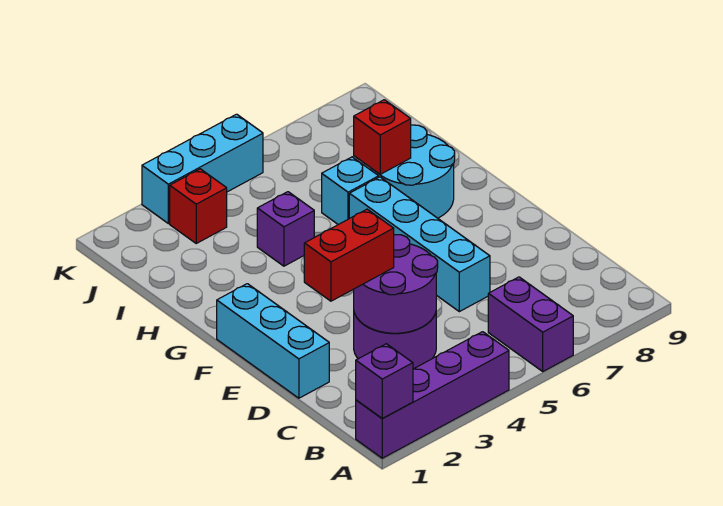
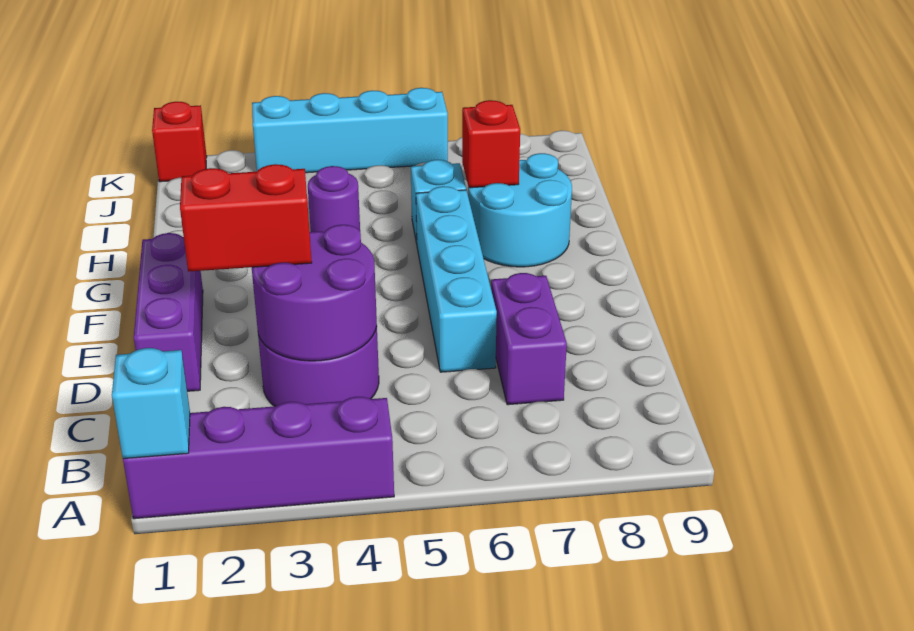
purple 1x1 brick [356,344,413,419] -> cyan 1x1 brick [112,348,190,459]
purple 1x2 brick [488,277,573,371] -> purple 1x2 brick moved to [491,273,567,405]
cyan 1x3 brick [217,284,329,398] -> purple 1x3 brick [134,233,203,391]
purple 1x1 brick [257,192,314,266] -> purple 1x1 round brick [308,166,360,232]
red 1x1 brick [170,169,227,243] -> red 1x1 brick moved to [152,102,207,182]
cyan 1x3 brick [142,114,263,224] -> cyan 1x4 brick [252,88,448,173]

